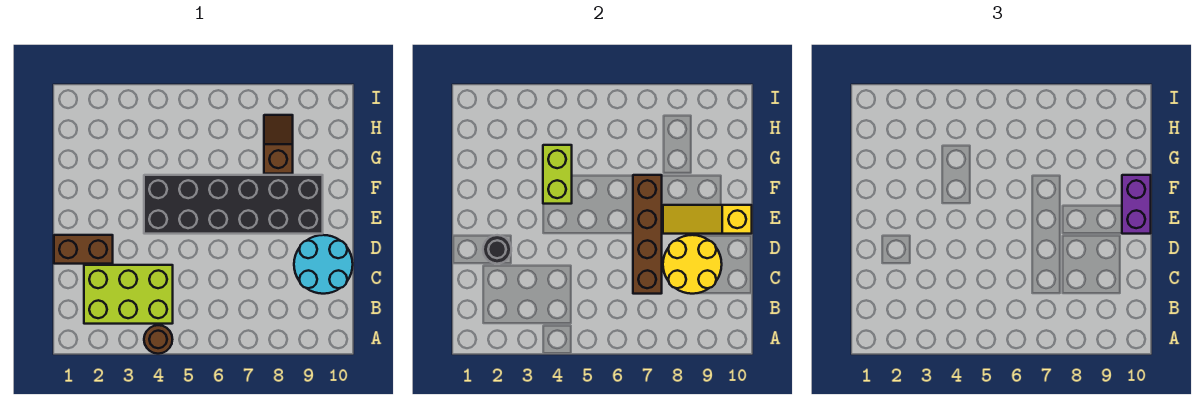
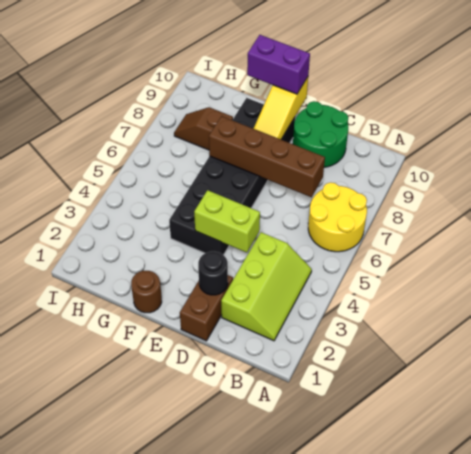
brown 1x1 round brick [144,325,172,354] -> brown 1x1 round brick moved to [131,271,162,313]
lime 2x3 brick [84,265,173,324] -> lime 2x3 slope [221,232,312,341]
yellow 2x2 round brick [663,235,722,294] -> yellow 2x2 round brick moved to [308,182,367,252]
cyan 2x2 round brick [294,235,353,294] -> green 2x2 round brick [293,101,348,167]
lime 1x2 brick [543,145,572,204] -> lime 1x2 brick moved to [194,190,260,253]

